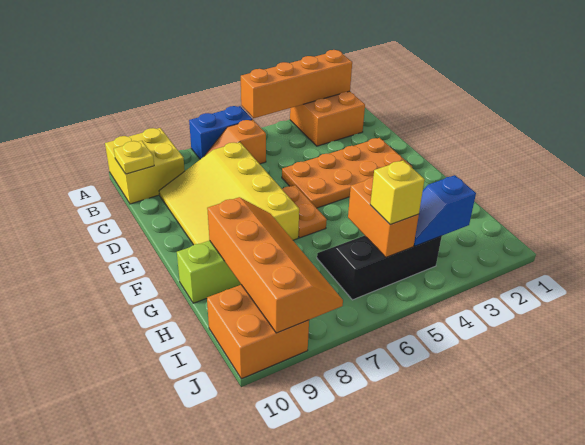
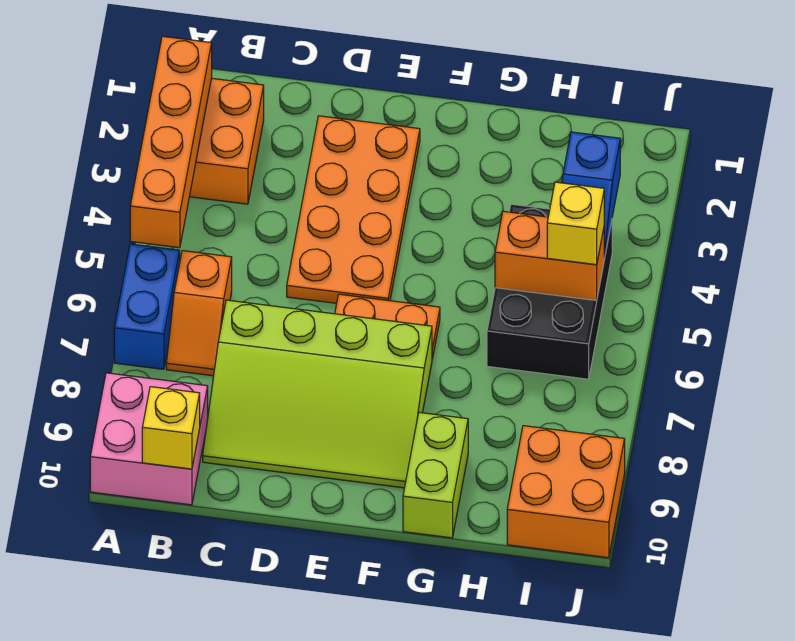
yellow 2x2 brick [105,128,185,204] -> pink 2x2 brick [90,373,208,505]
yellow 1x1 plate [114,141,154,174] -> yellow 1x1 brick [142,387,200,469]
yellow 3x4 slope [159,142,299,245] -> lime 3x4 slope [203,300,432,488]
orange 2x4 slope [207,197,343,333] -> none
black 2x3 slope [317,236,442,300] -> black 2x3 brick [487,204,612,379]

